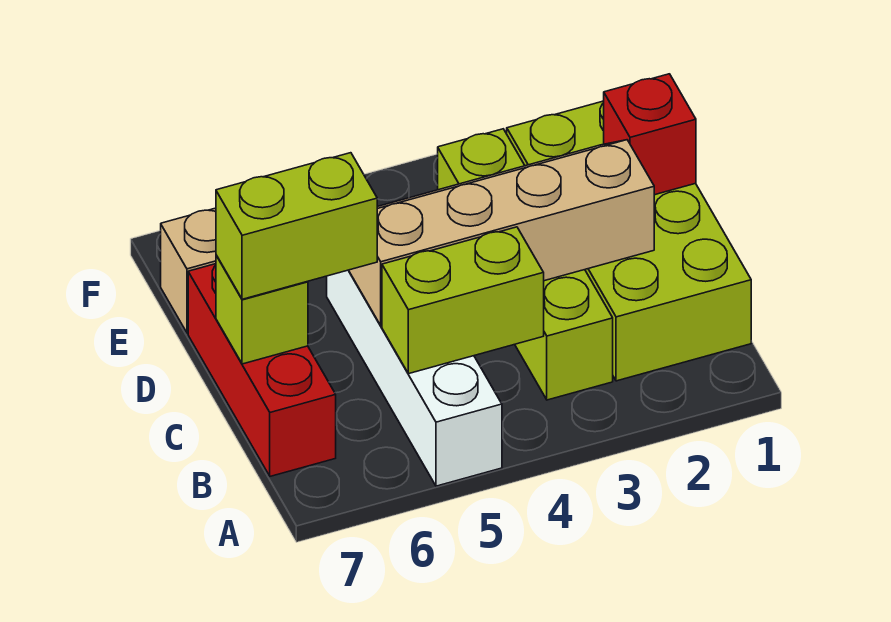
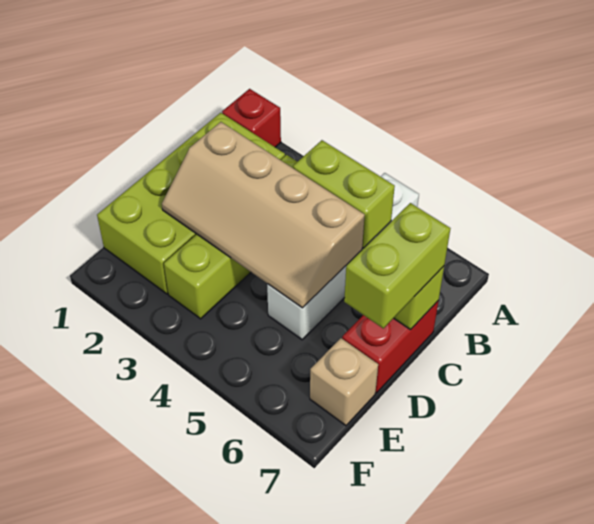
red 1x3 brick [188,264,336,476] -> red 1x2 brick [342,301,438,393]
lime 1x2 brick [216,153,377,299] -> lime 1x2 brick turned to [344,203,450,328]
red 1x1 brick [604,74,696,195] -> red 1x1 brick moved to [222,89,281,147]

